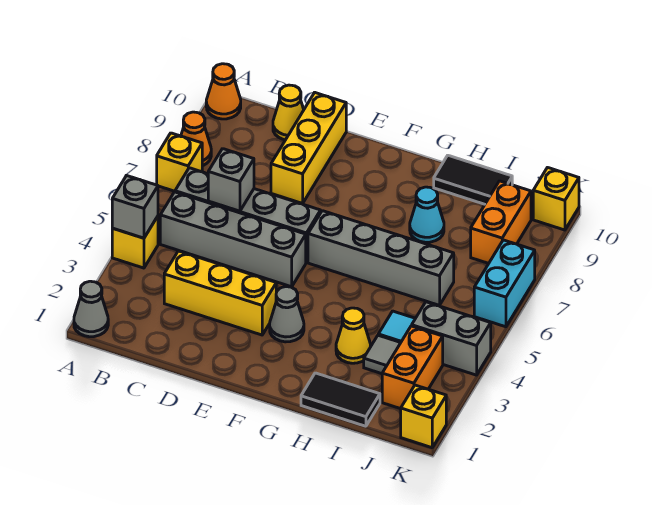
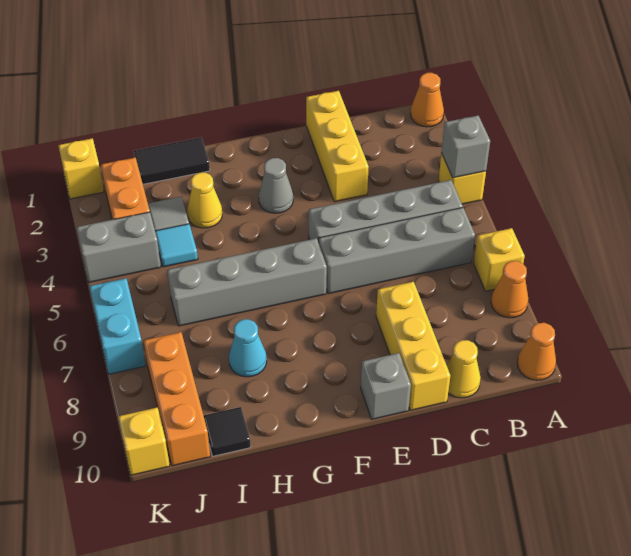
grey 1x1 cone [74,281,108,337] -> orange 1x1 cone [411,73,444,127]
yellow 1x3 brick [164,251,276,335] -> yellow 1x3 brick turned to [306,91,369,202]
grey 1x1 brick [208,149,254,211] -> grey 1x1 brick moved to [361,353,411,419]
black 1x2 tile [434,156,512,204] -> black 1x1 tile [204,407,251,456]
orange 1x2 brick [471,181,531,263] -> orange 1x3 brick [144,332,210,466]

